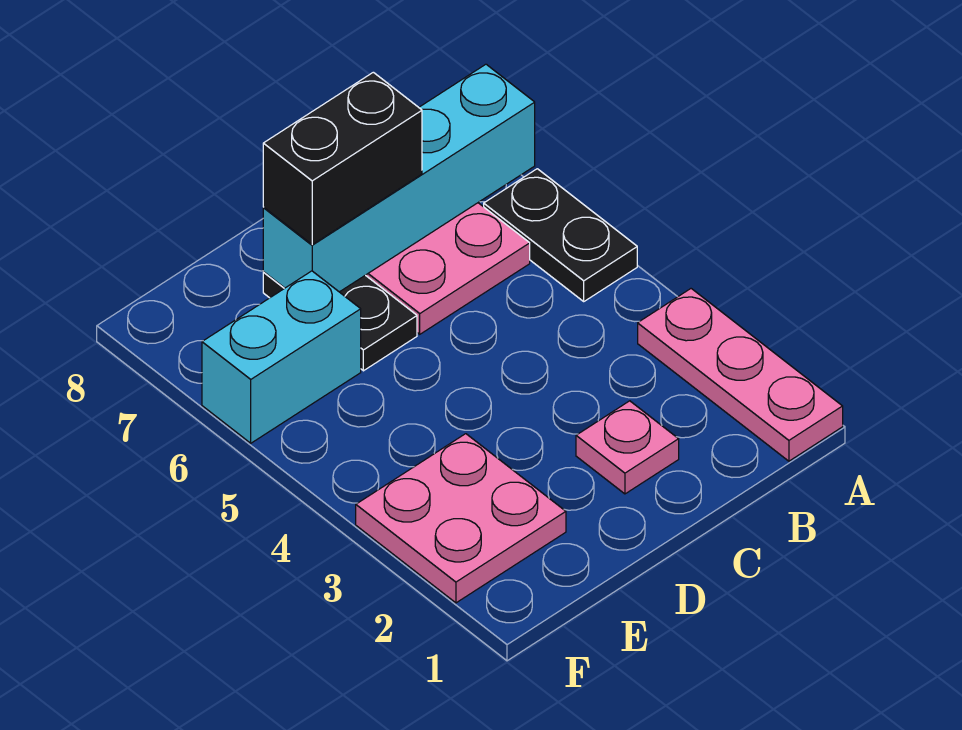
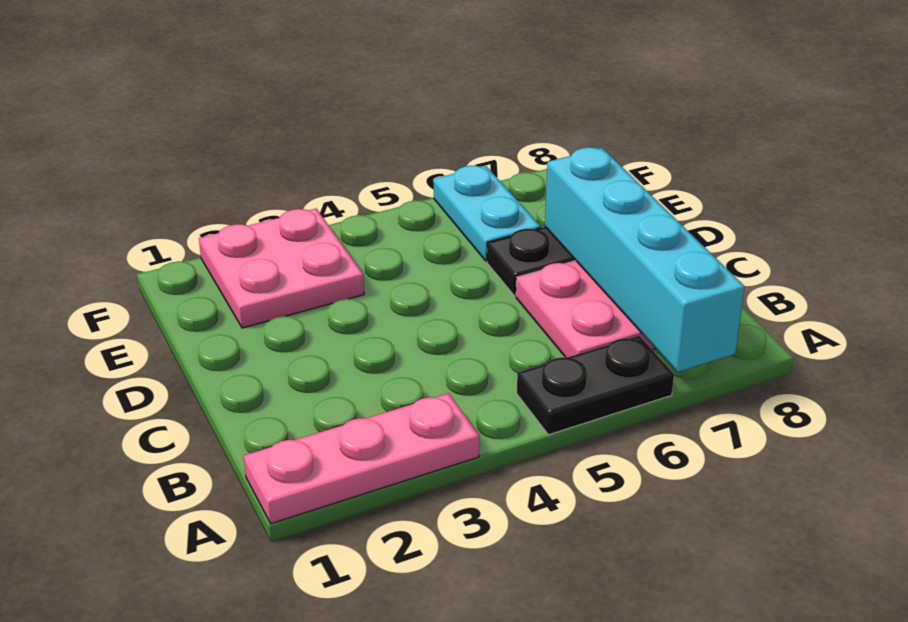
pink 1x1 plate [576,401,679,494] -> none
black 1x2 brick [263,72,422,245] -> none
cyan 1x2 brick [202,271,361,443] -> cyan 1x2 plate [434,166,541,261]

